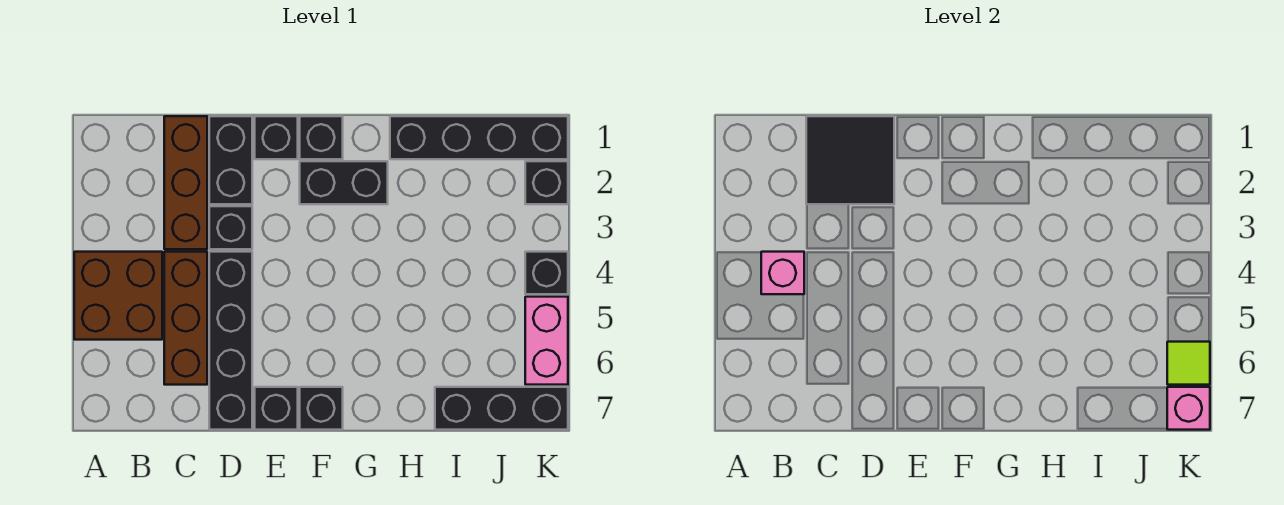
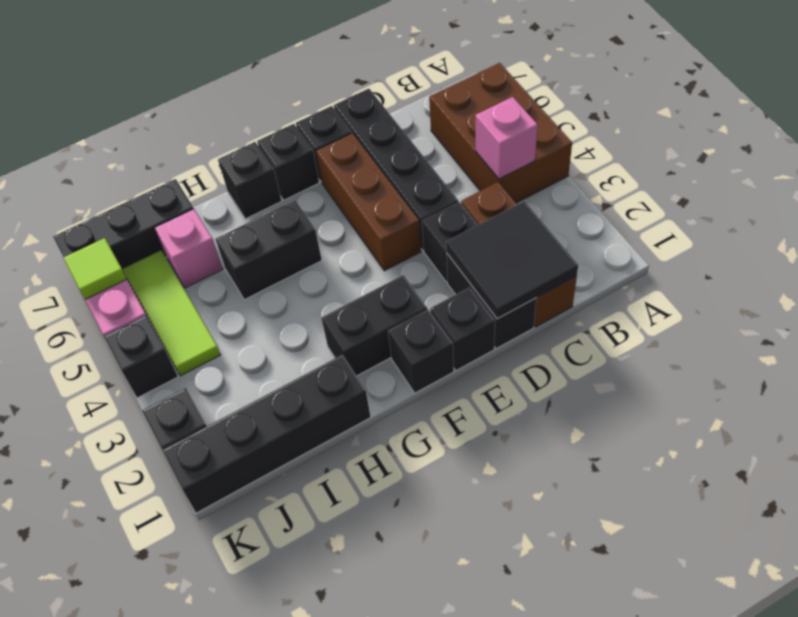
brown 2x2 brick [74,252,162,340] -> brown 2x3 brick [429,63,572,203]
brown 1x3 brick [164,252,207,385] -> brown 1x3 brick moved to [316,133,421,271]
none -> black 1x2 brick [216,200,322,300]
none -> black 1x1 brick [218,142,282,219]
none -> lime 1x3 tile [123,250,220,376]
pink 1x1 brick [1167,387,1210,430] -> pink 1x1 brick moved to [155,209,223,288]

